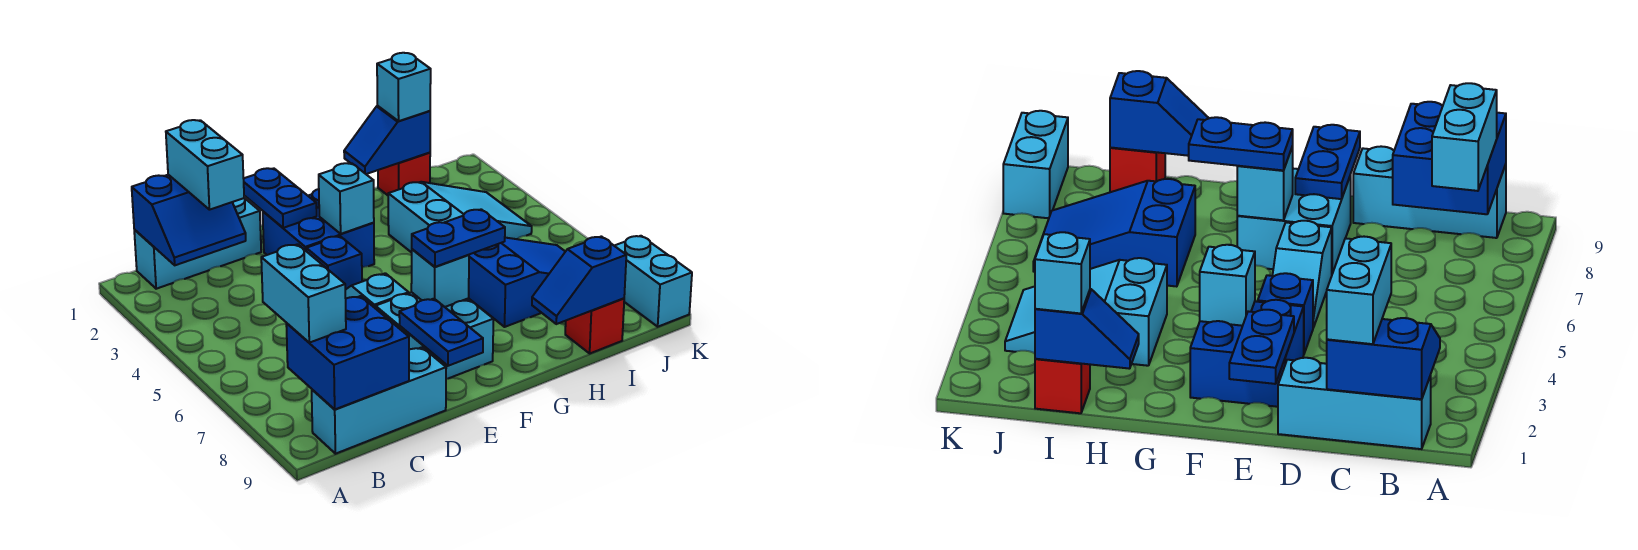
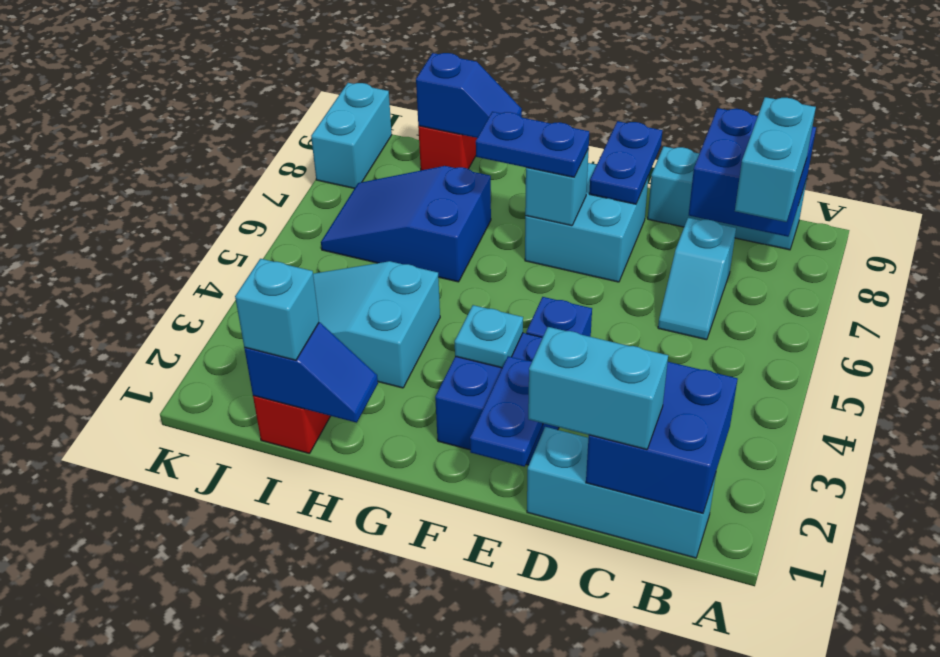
blue 2x2 slope [132,175,246,265] -> blue 2x2 brick [586,362,738,513]
cyan 1x2 brick [166,120,244,210] -> cyan 1x2 brick turned to [528,327,668,450]
cyan 1x2 slope [345,273,409,309] -> cyan 1x2 slope moved to [658,218,736,340]
cyan 1x1 brick [319,163,374,234] -> cyan 1x1 plate [455,305,523,368]

